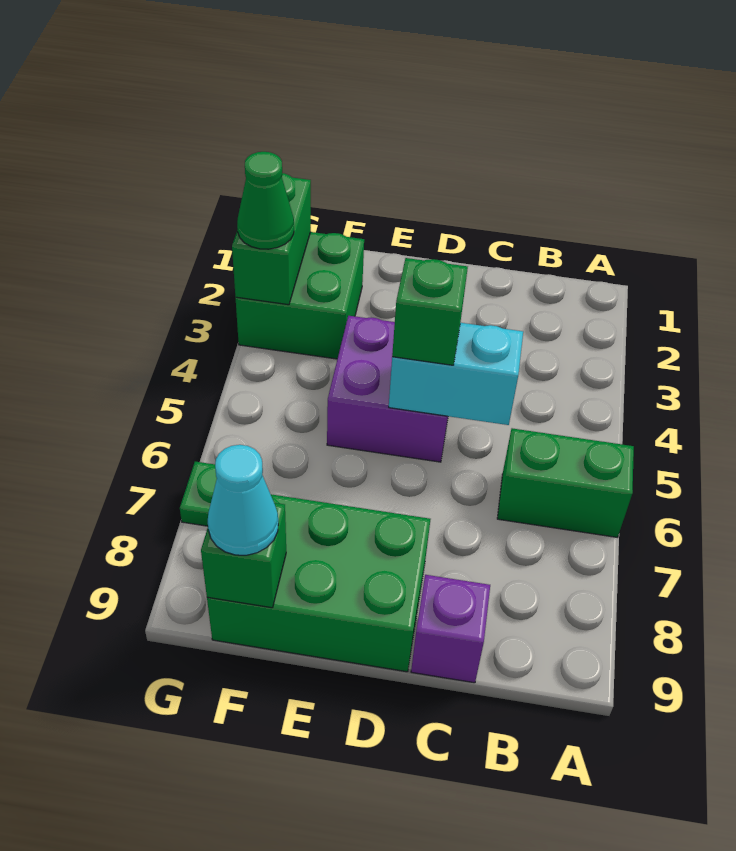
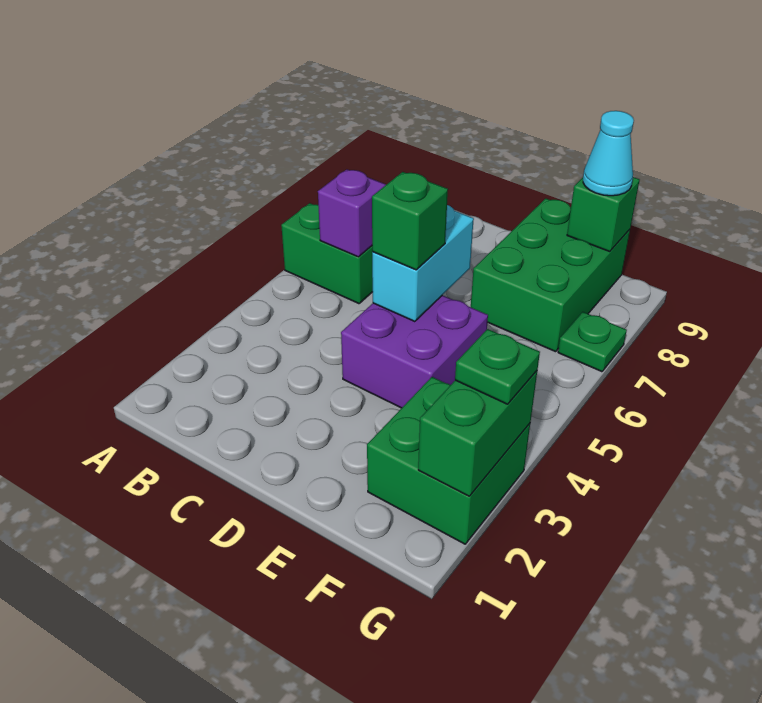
cyan 1x2 brick [389,323,523,425] -> cyan 1x2 brick turned to [372,205,474,322]
purple 1x1 brick [411,575,490,683] -> purple 1x1 brick moved to [318,169,386,257]
green 2x3 brick [207,494,431,672] -> green 2x3 brick turned to [471,198,630,352]
green 1x1 cone [237,152,294,249] -> green 1x1 plate [455,329,540,404]

